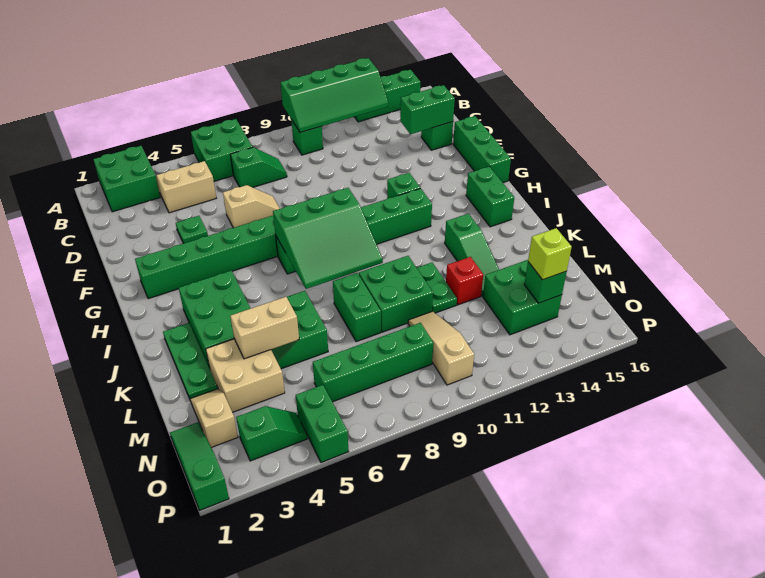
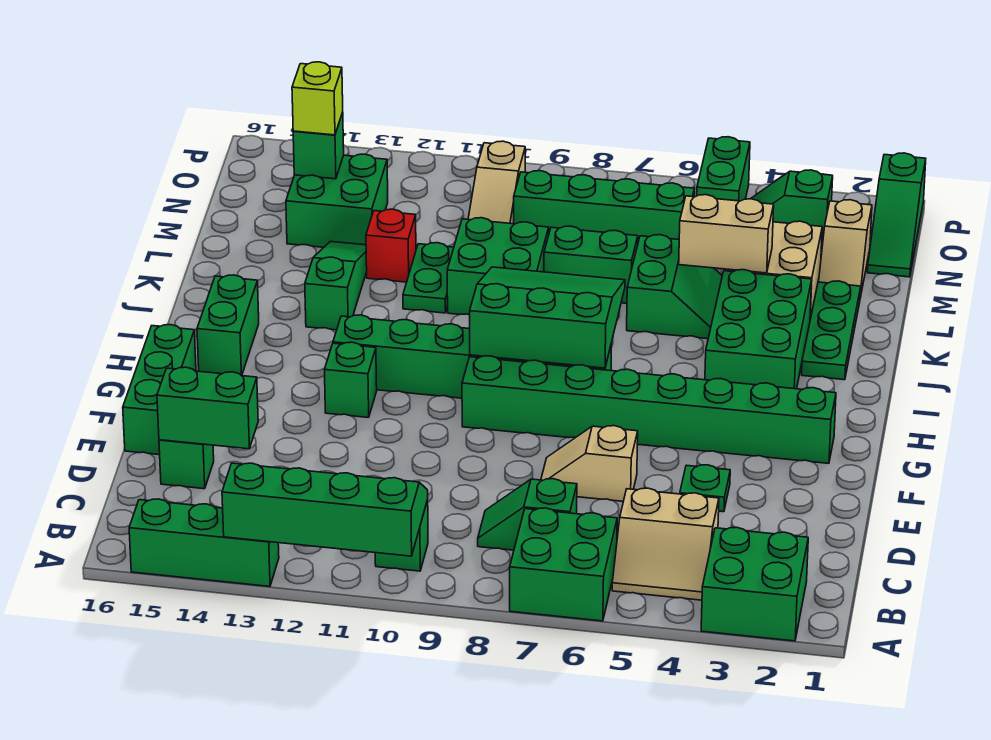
green 1x2 brick [333,273,381,342] -> green 1x2 brick turned to [544,226,638,303]

